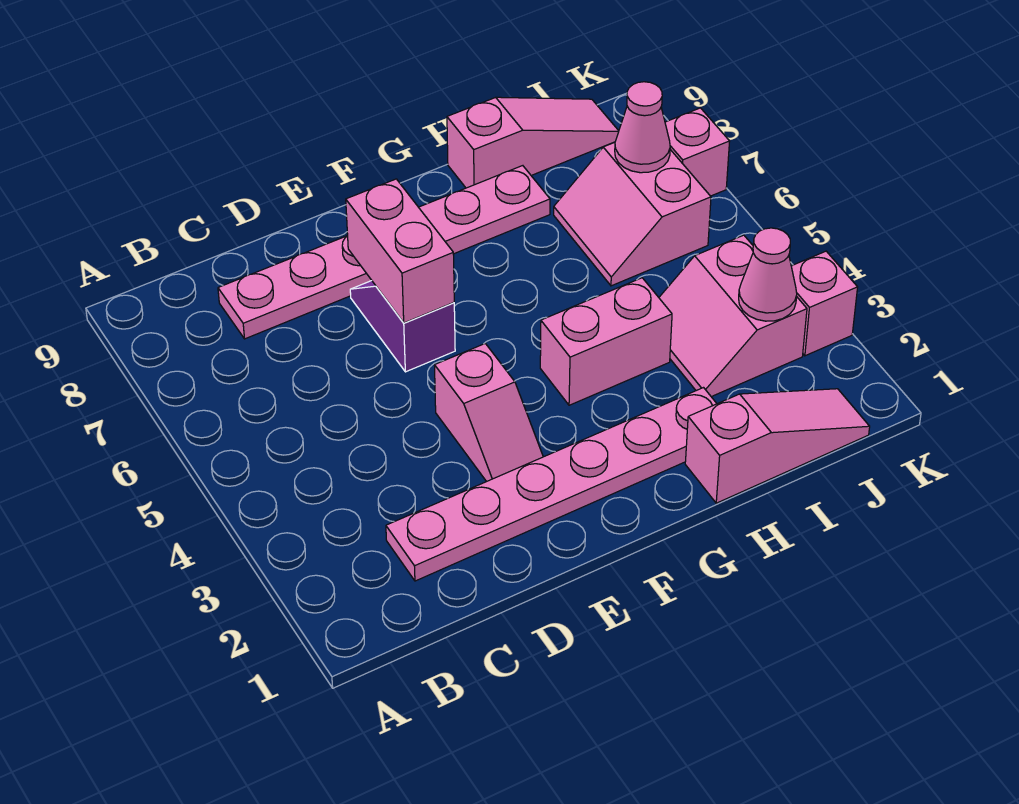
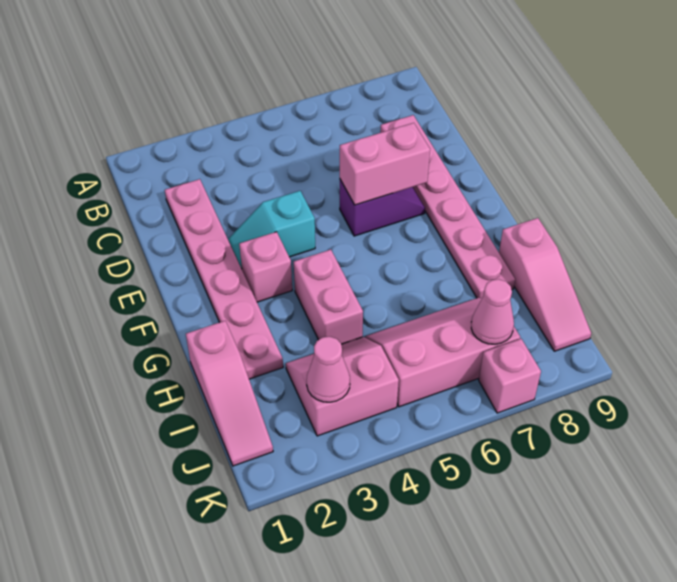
pink 1x2 slope [435,344,543,482] -> cyan 1x2 slope [228,191,315,269]
pink 2x2 slope [554,142,711,286] -> pink 2x3 slope [365,298,520,407]
pink 1x1 brick [791,251,858,356] -> pink 1x1 brick moved to [239,232,292,302]

